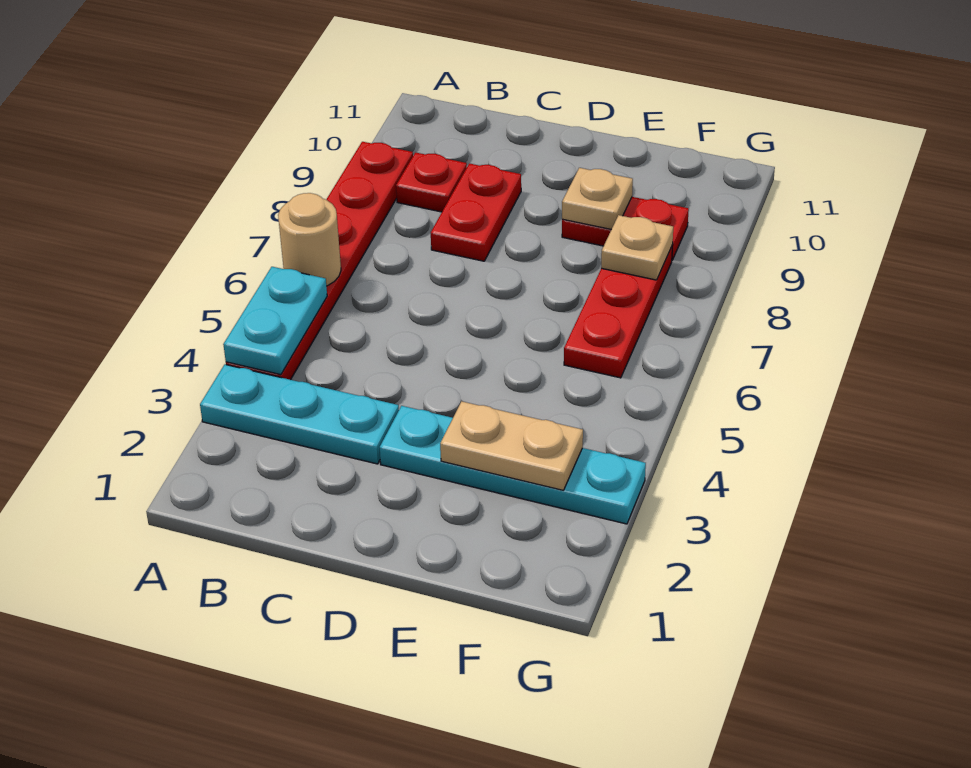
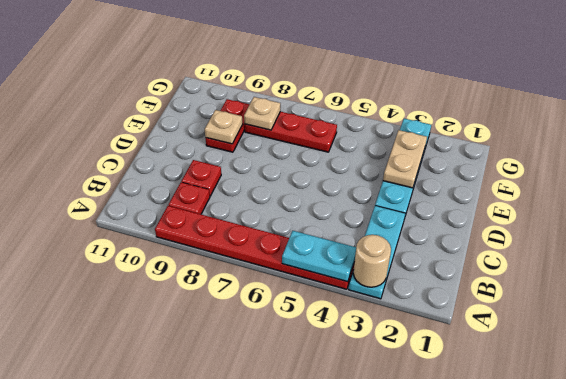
tan 1x1 round brick [278,193,341,286] -> tan 1x1 round brick moved to [353,235,391,287]
red 1x2 plate [431,163,521,261] -> red 1x1 plate [181,160,221,196]

